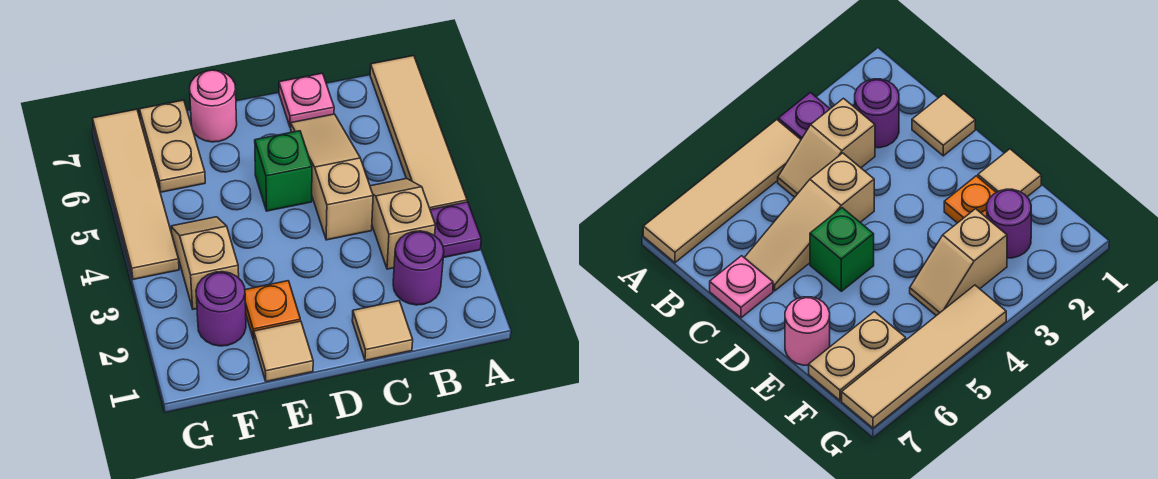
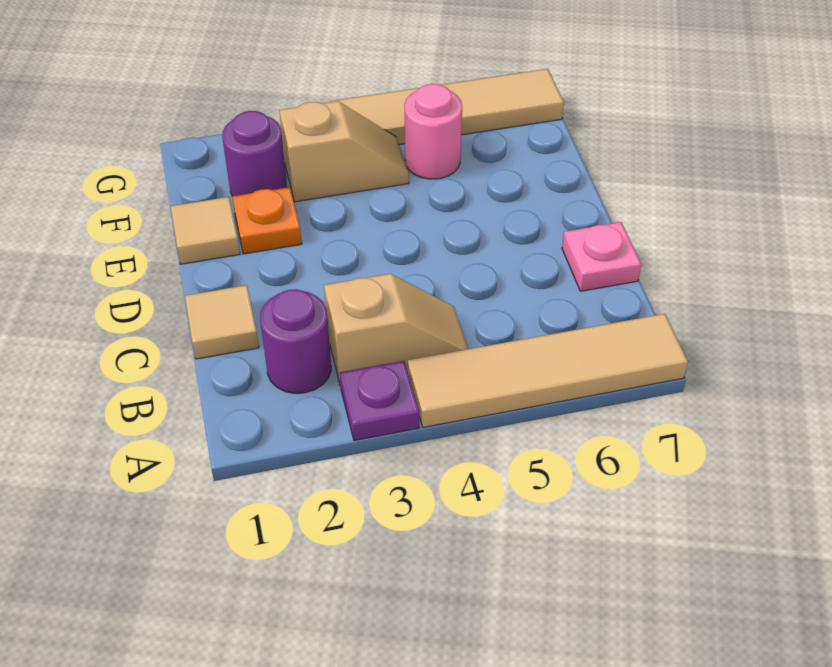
tan 1x3 slope [291,114,373,240] -> none
green 1x1 brick [255,131,312,211] -> none
pink 1x1 round brick [190,70,237,142] -> pink 1x1 round brick moved to [404,84,462,179]
tan 1x2 plate [140,100,205,192] -> none

